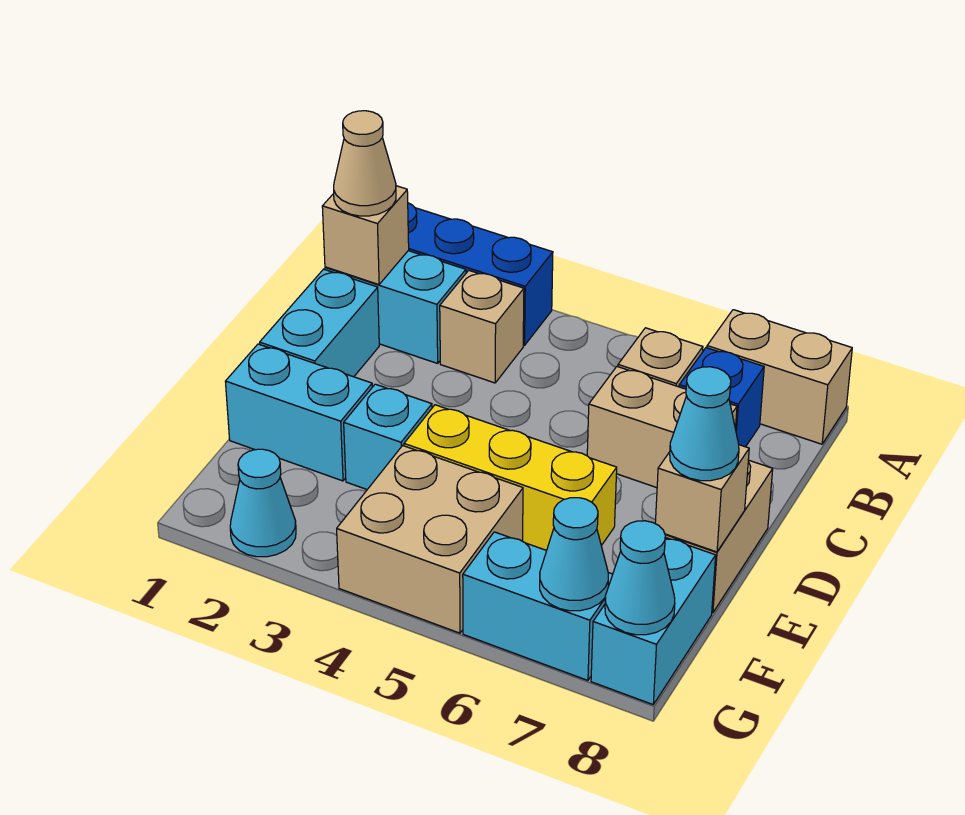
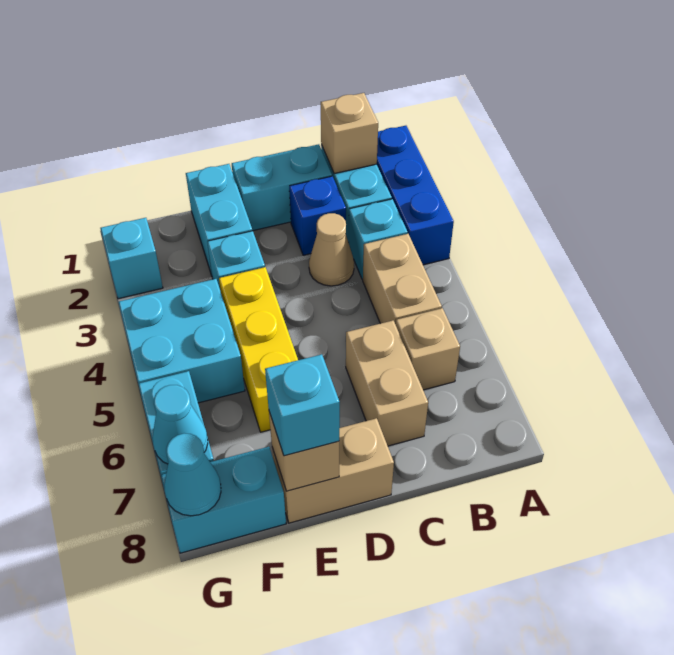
tan 1x2 brick [707,310,852,444] -> tan 1x2 brick moved to [363,234,442,324]
tan 1x1 cone [334,111,396,216] -> tan 1x1 cone moved to [309,213,354,286]
tan 1x1 brick [440,270,524,383] -> cyan 1x1 brick [348,199,408,279]
blue 1x1 brick [679,348,764,447] -> blue 1x1 brick moved to [289,176,346,255]
cyan 1x1 cone [670,367,739,481] -> cyan 1x1 brick [265,354,340,456]
tan 2x2 brick [337,446,523,633] -> cyan 2x2 brick [119,279,245,403]
cyan 1x1 cone [230,449,296,557] -> cyan 1x1 brick [100,218,163,299]

